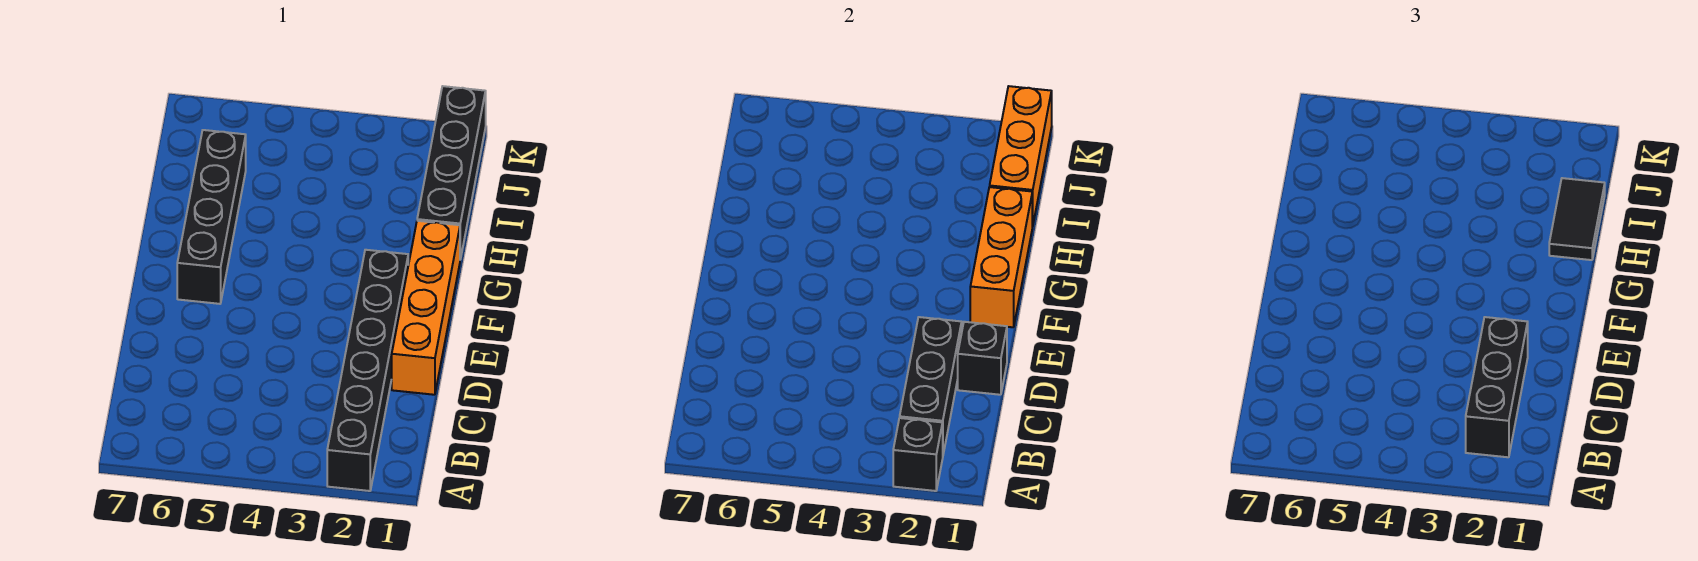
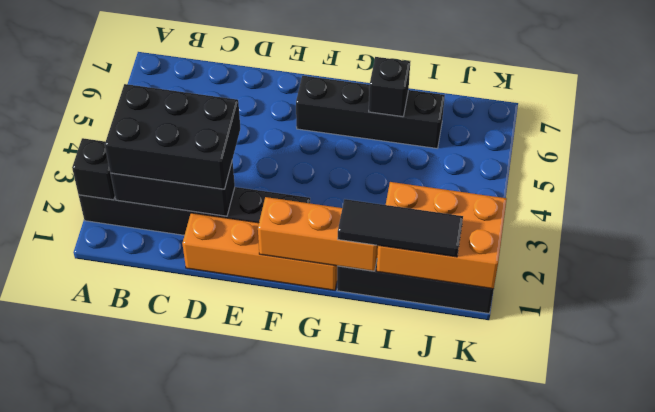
black 1x3 brick [1466,317,1528,457] -> black 2x3 brick [105,84,240,189]
black 1x1 brick [958,322,1007,395] -> black 1x1 brick moved to [369,57,410,117]
black 1x2 tile [1549,178,1605,260] -> black 1x3 tile [338,199,463,257]
orange 1x3 brick [990,86,1052,226] -> orange 2x3 brick [377,182,507,289]

